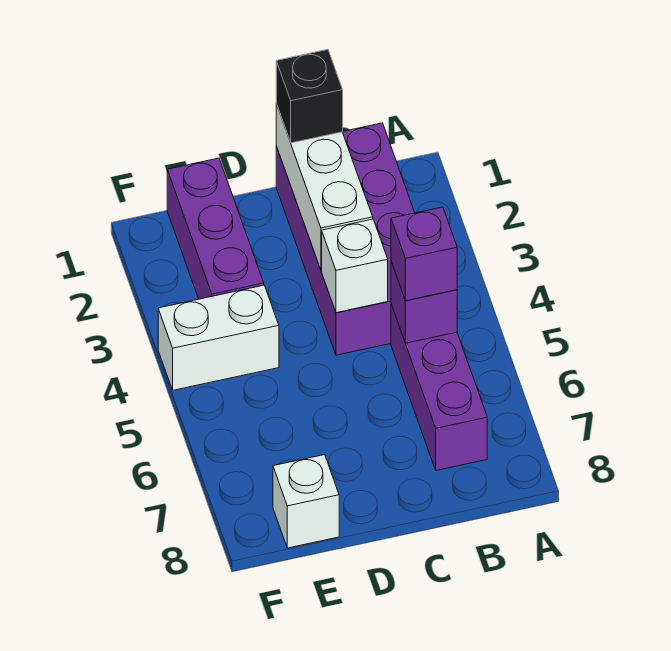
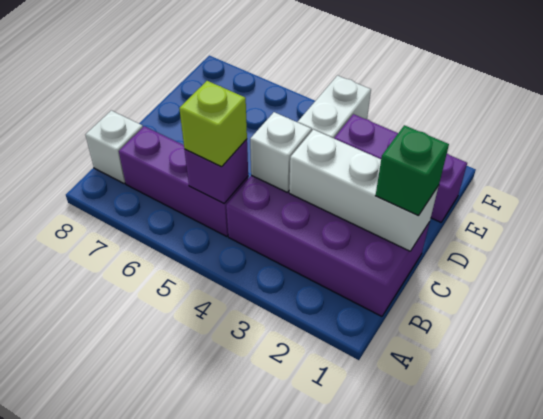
purple 1x1 brick [391,207,457,301] -> lime 1x1 brick [179,81,247,167]
black 1x1 brick [276,50,343,143] -> green 1x1 brick [376,125,449,216]
white 1x1 brick [273,455,339,548] -> white 1x1 brick moved to [86,110,143,183]

